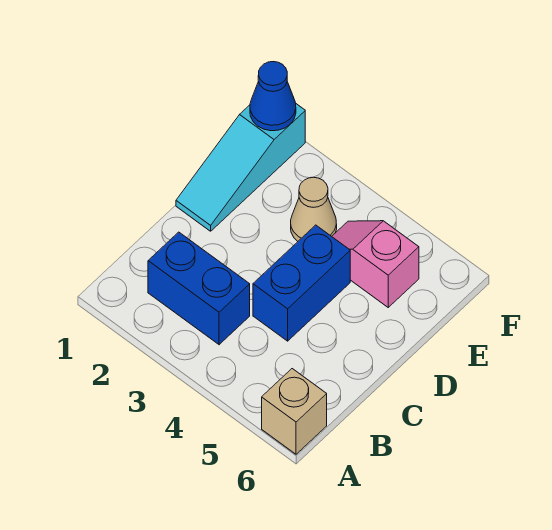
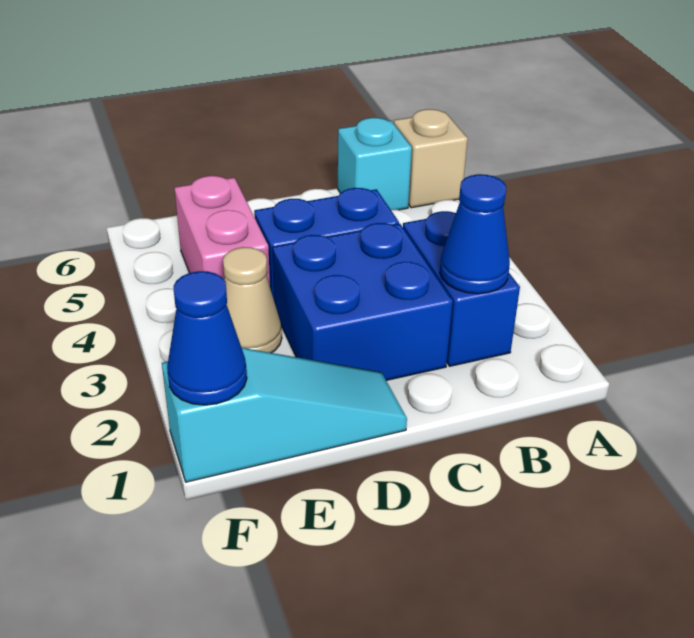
none -> blue 1x1 cone [440,174,510,294]
none -> cyan 1x1 brick [338,118,412,210]
none -> blue 2x2 brick [273,223,453,380]
pink 1x2 slope [332,221,419,307] -> pink 1x2 brick [174,176,270,285]

